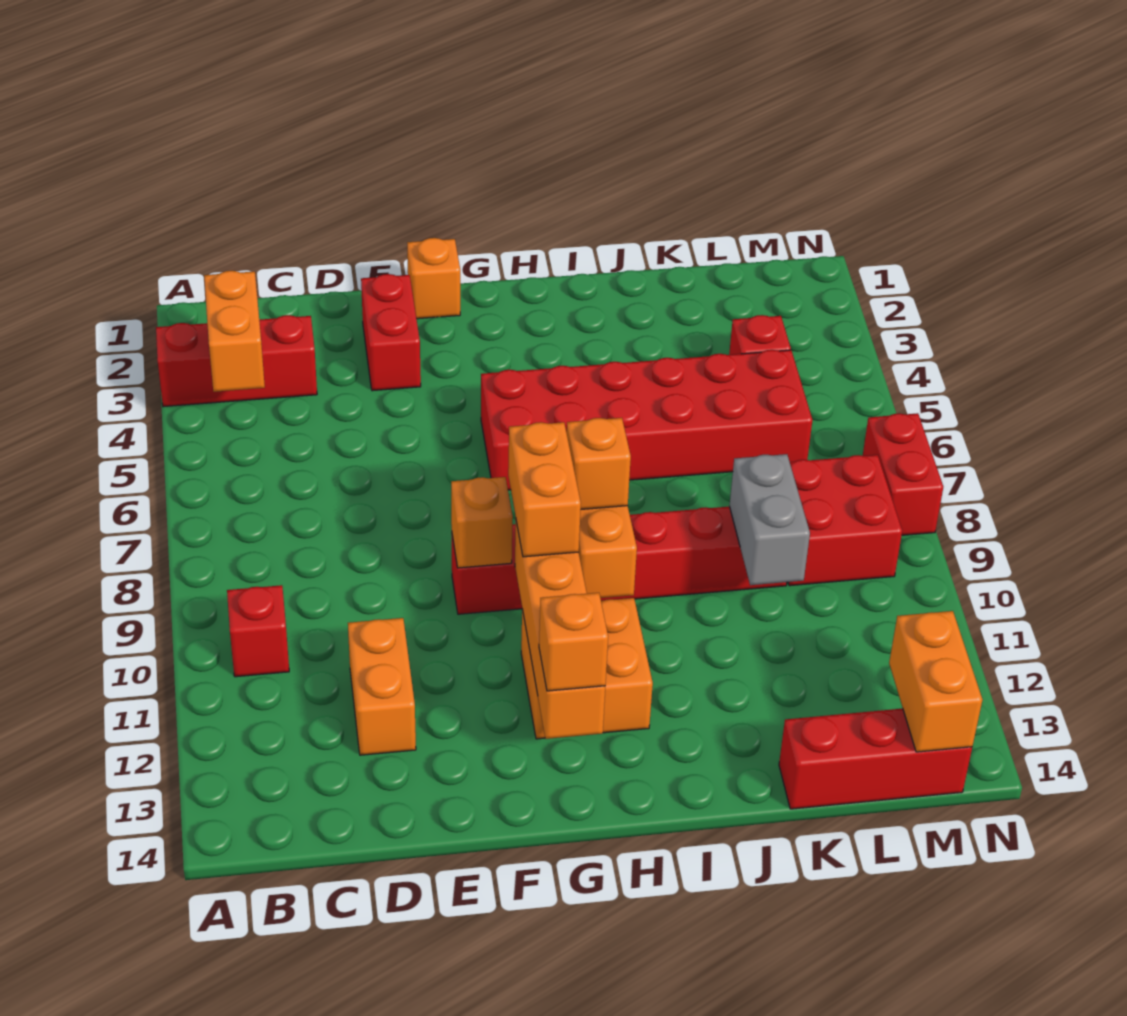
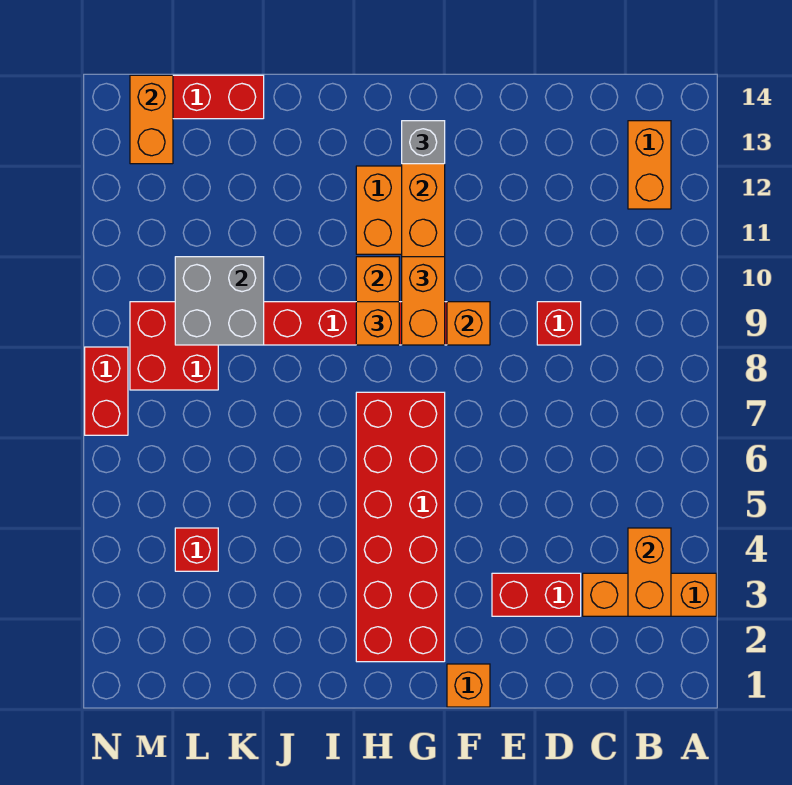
red 1x3 brick [156,315,317,407] -> orange 1x3 brick [583,573,716,616]
red 1x1 brick [227,585,289,677] -> red 1x1 brick moved to [537,302,581,345]
orange 1x2 brick [348,618,416,755] -> orange 1x2 brick moved to [628,121,671,209]
red 1x2 brick [361,274,421,391] -> red 1x2 brick turned to [492,573,581,616]
red 2x6 brick [481,350,812,490] -> red 2x6 brick turned to [356,392,445,662]
orange 1x1 brick [539,593,608,691] -> grey 1x1 brick [402,121,445,164]
grey 1x2 brick [729,454,810,585] -> grey 2x2 brick [175,257,264,345]

